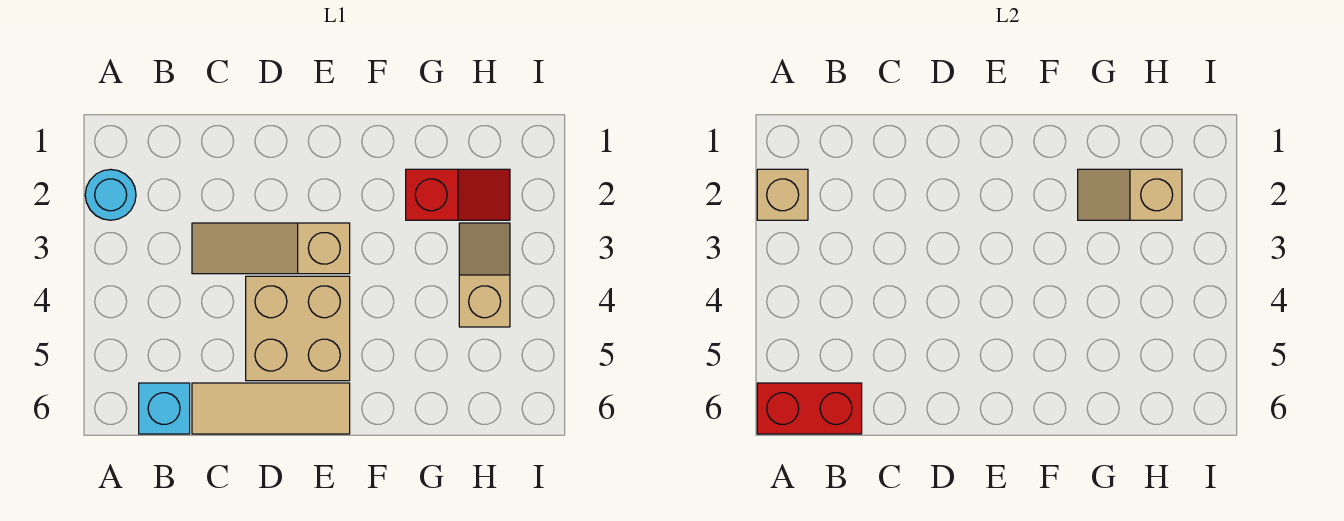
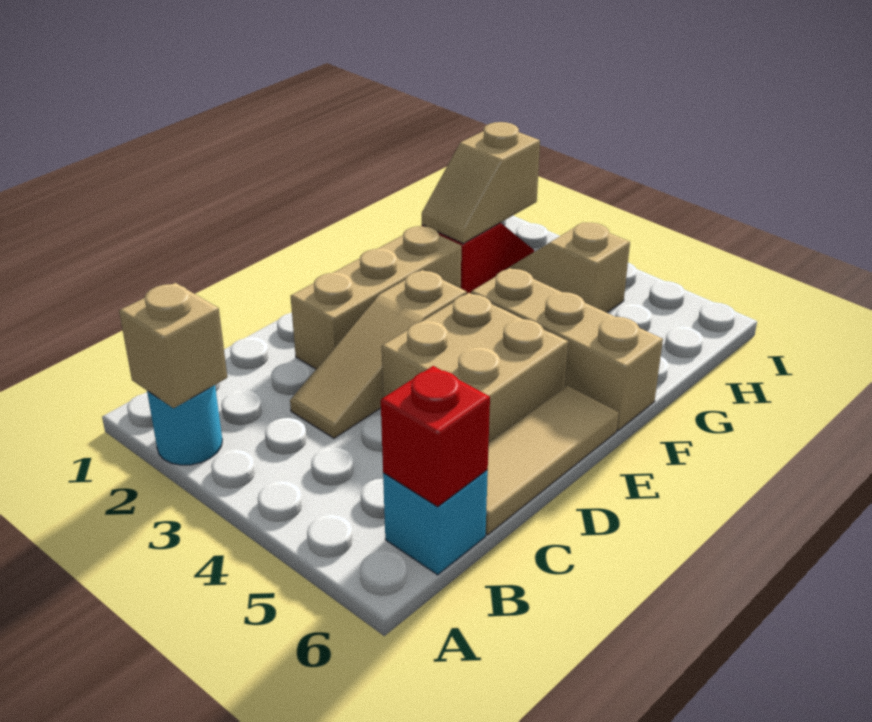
red 1x2 brick [757,383,862,434] -> red 1x1 brick [381,366,490,507]
none -> tan 1x3 brick [291,226,461,369]
none -> tan 1x3 brick [471,268,663,430]

